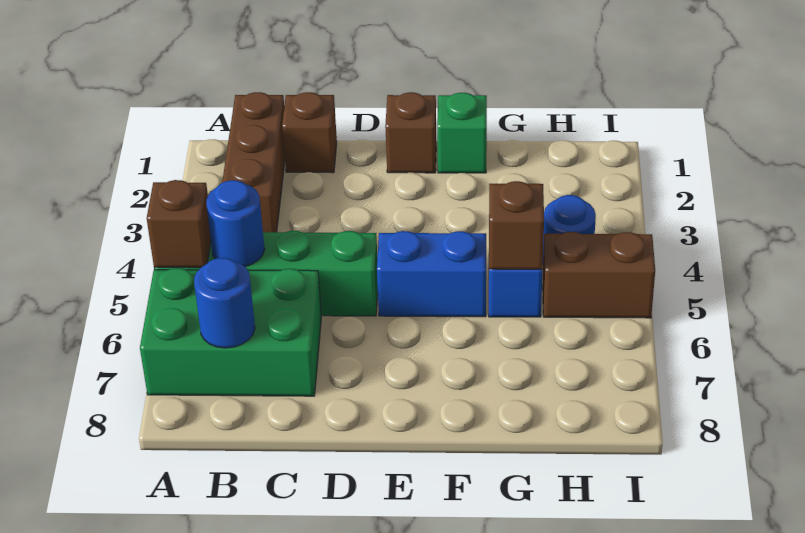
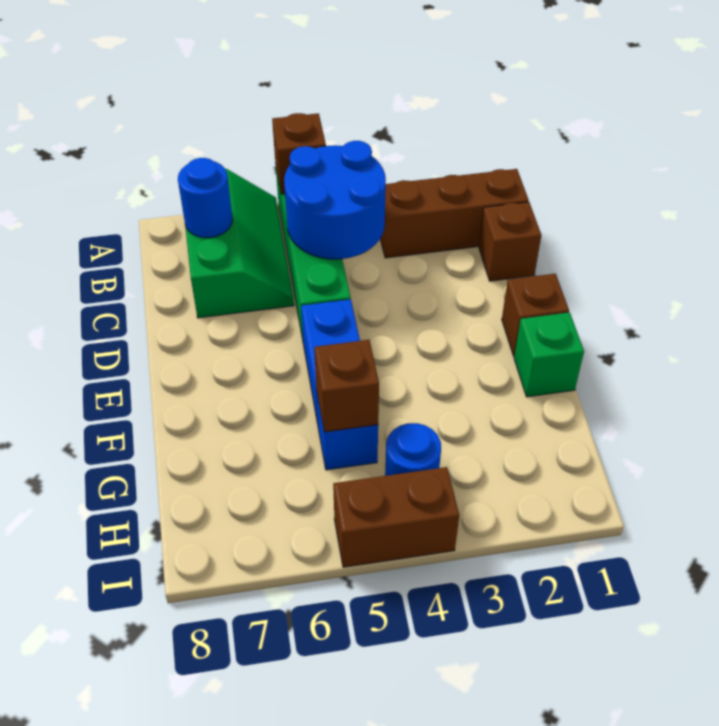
green 2x3 brick [140,268,321,396] -> green 2x3 slope [185,169,294,318]
blue 1x1 round brick [206,180,265,266] -> blue 2x2 round brick [284,141,386,259]
brown 1x2 brick [543,232,655,318] -> brown 1x2 brick turned to [333,467,459,567]

